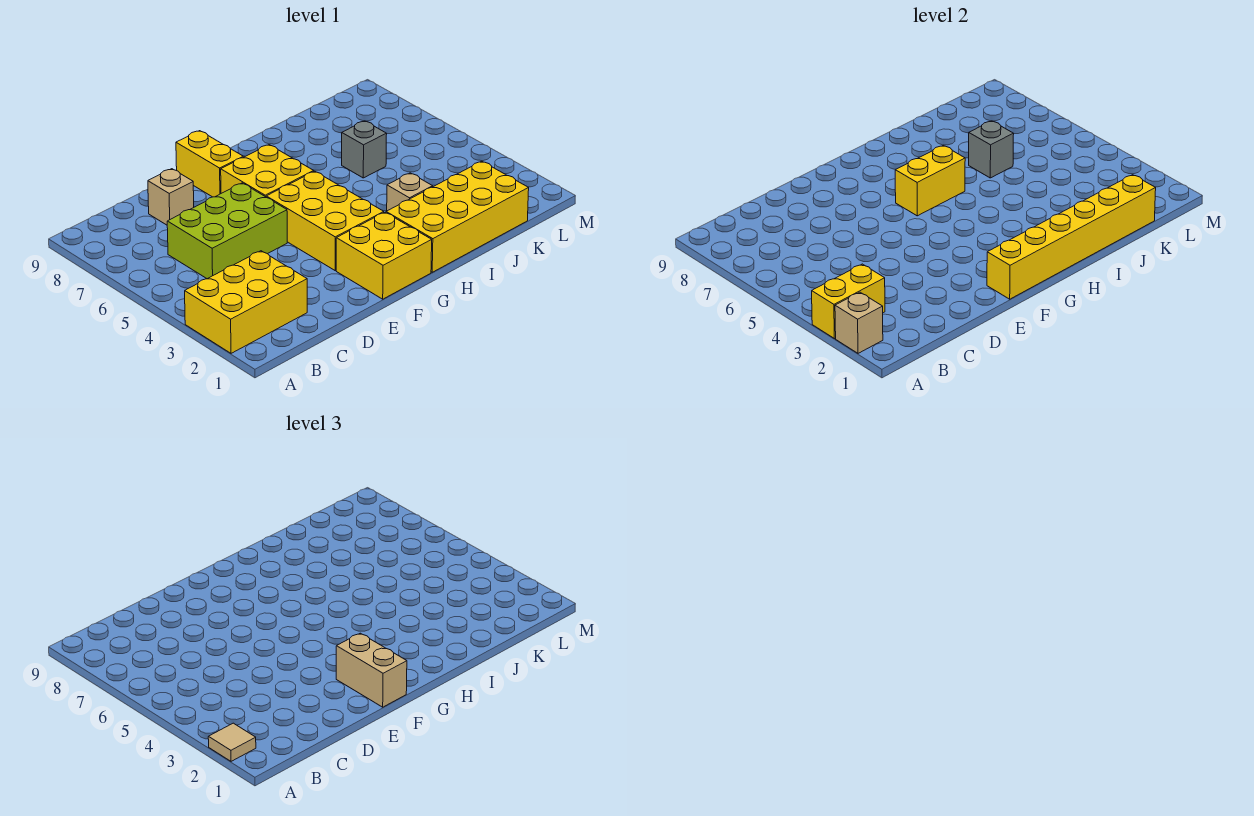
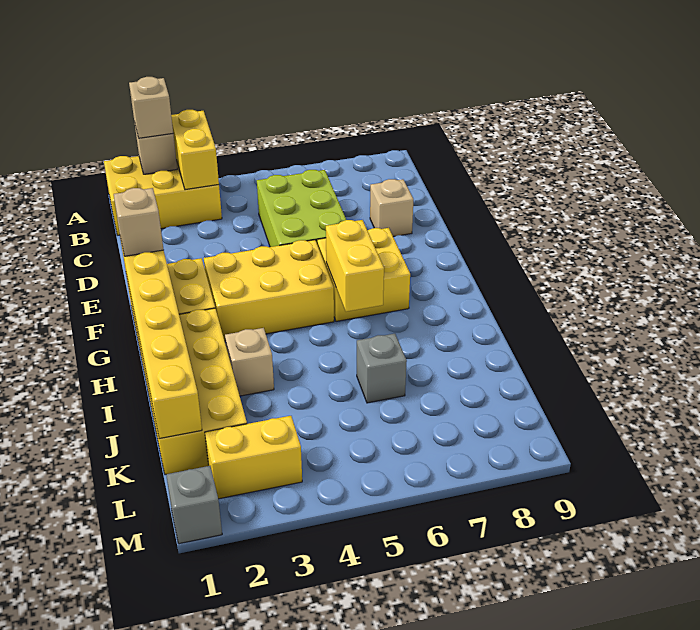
yellow 2x3 brick [185,251,307,353] -> yellow 2x3 brick turned to [104,156,222,235]
tan 1x1 tile [208,723,256,761] -> tan 1x1 brick [129,77,173,138]
tan 1x2 brick [336,633,407,707] -> tan 1x1 brick [114,188,164,256]
yellow 1x2 brick [176,131,243,197] -> yellow 1x2 brick moved to [205,416,302,499]
grey 1x1 brick [969,121,1014,178] -> grey 1x1 brick moved to [166,466,222,544]

